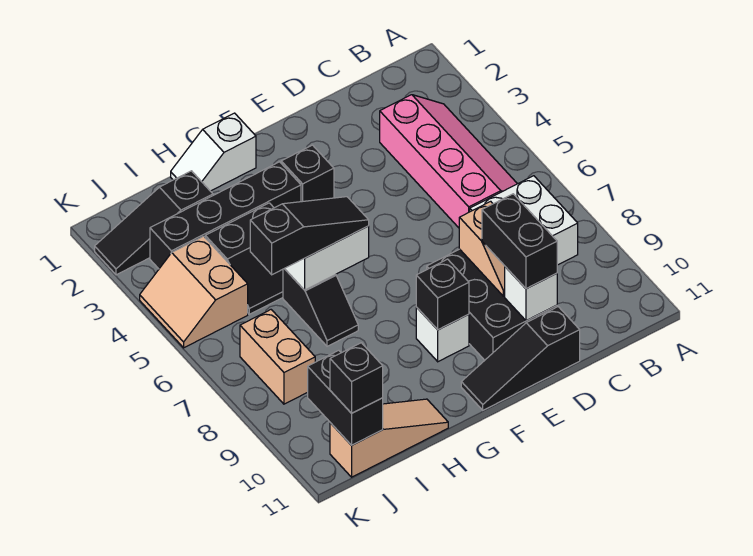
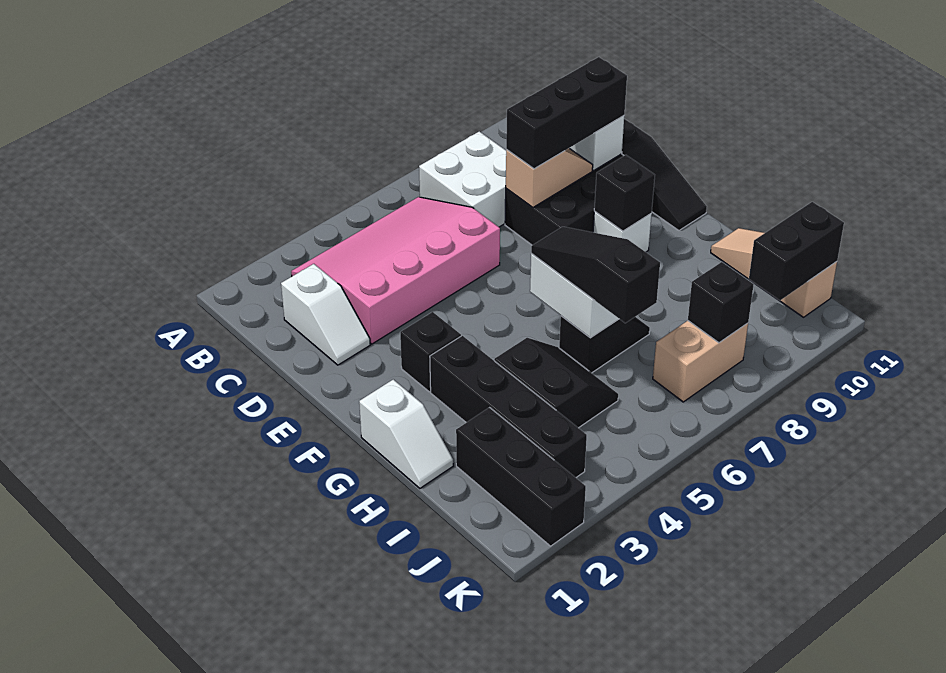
pink 2x4 slope [380,95,517,228] -> pink 3x4 slope [291,197,500,344]
none -> white 1x2 slope [281,264,370,365]
black 1x2 brick [482,194,557,289] -> black 1x3 brick [506,57,627,169]
black 1x3 slope [95,171,213,275] -> black 1x3 brick [456,408,586,546]
tan 2x2 slope [140,236,248,348] -> none
black 1x1 brick [330,343,383,413] -> black 1x1 brick moved to [688,262,754,343]

